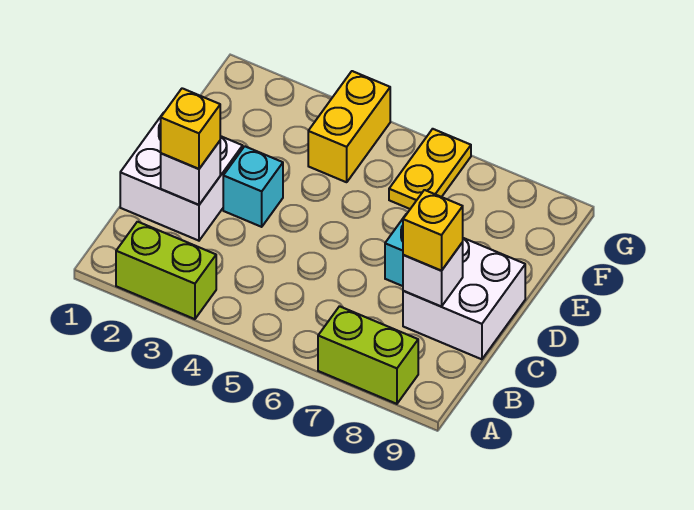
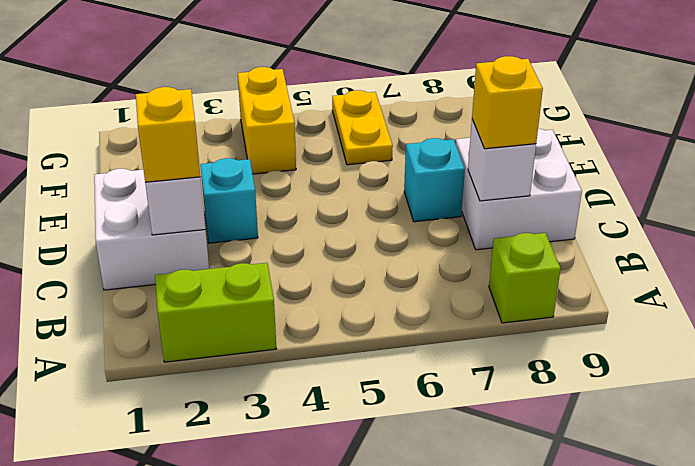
lime 1x2 brick [318,306,418,404] -> lime 1x1 brick [489,233,561,323]

